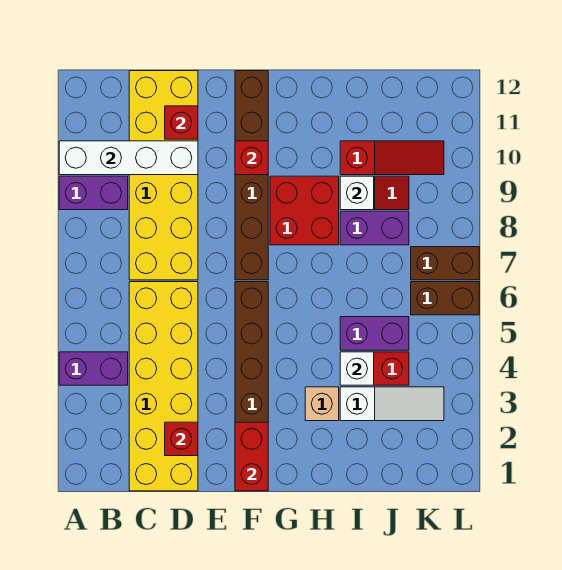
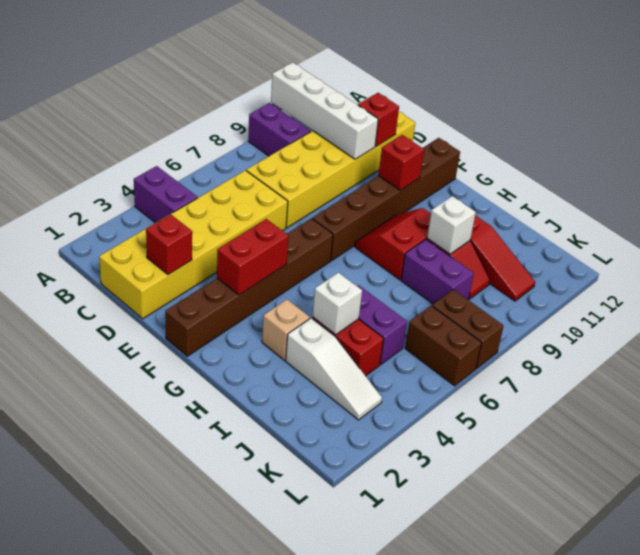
red 1x2 brick [235,422,268,491] -> red 1x2 brick moved to [217,219,289,295]
red 2x2 brick [270,176,339,245] -> red 2x2 slope [355,208,431,280]

